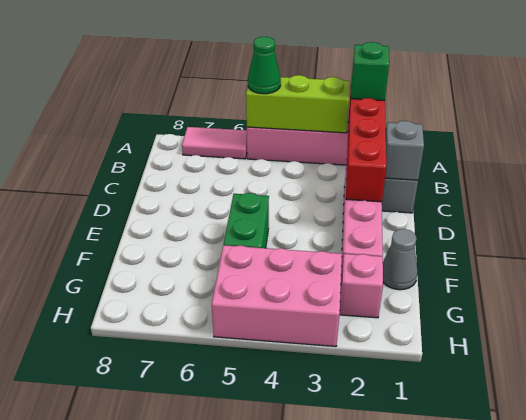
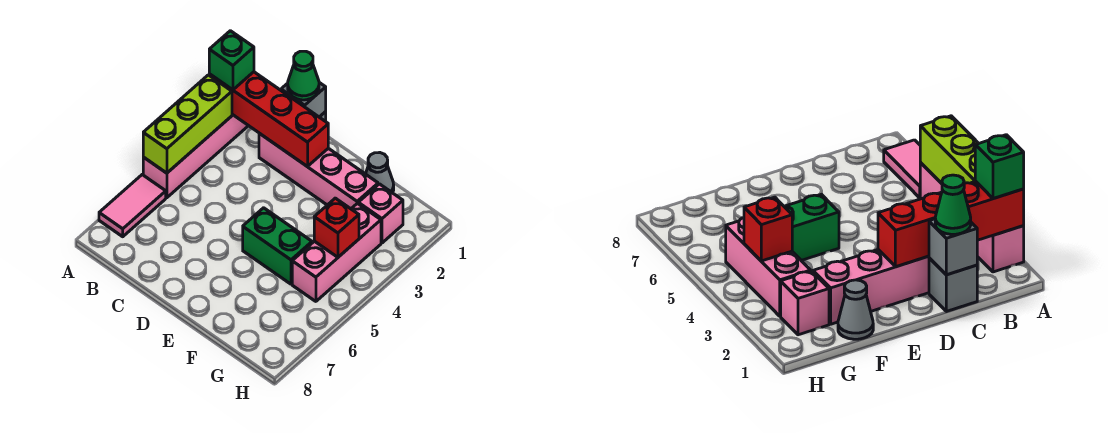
green 1x1 cone [248,37,281,94] -> green 1x1 cone moved to [288,51,319,100]
pink 2x3 brick [212,245,342,347] -> pink 1x3 brick [292,203,381,301]
none -> red 1x1 brick [314,198,359,257]

